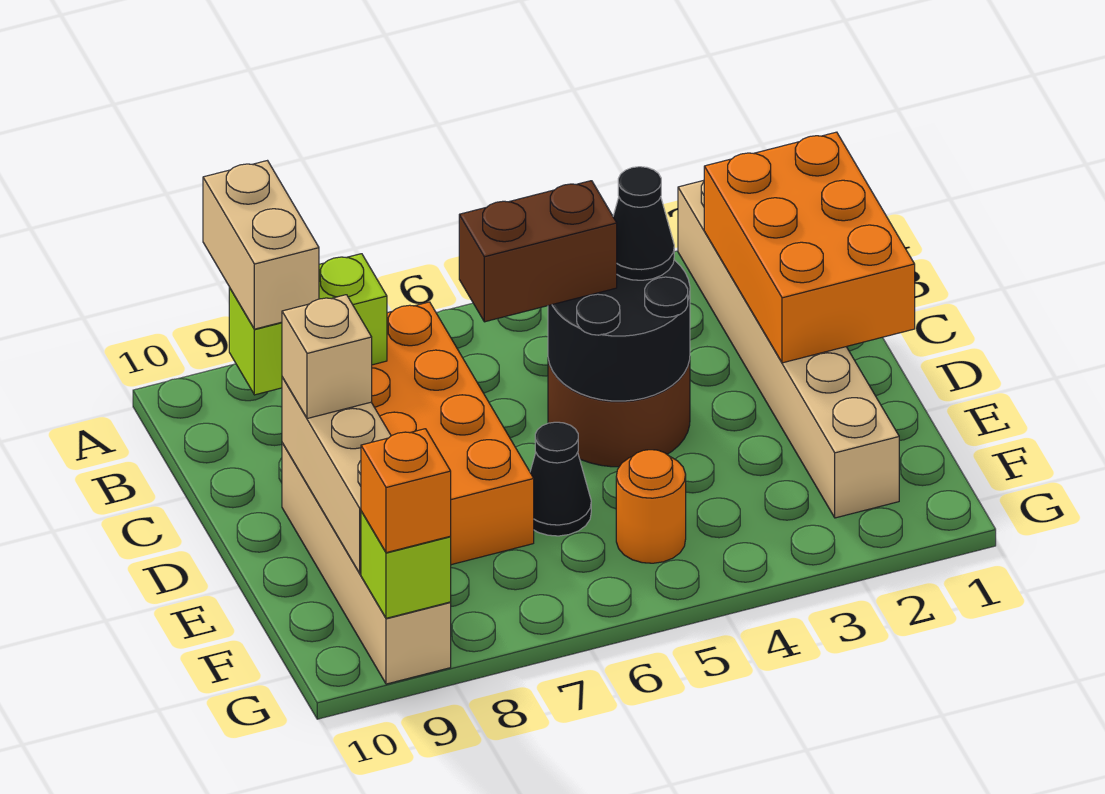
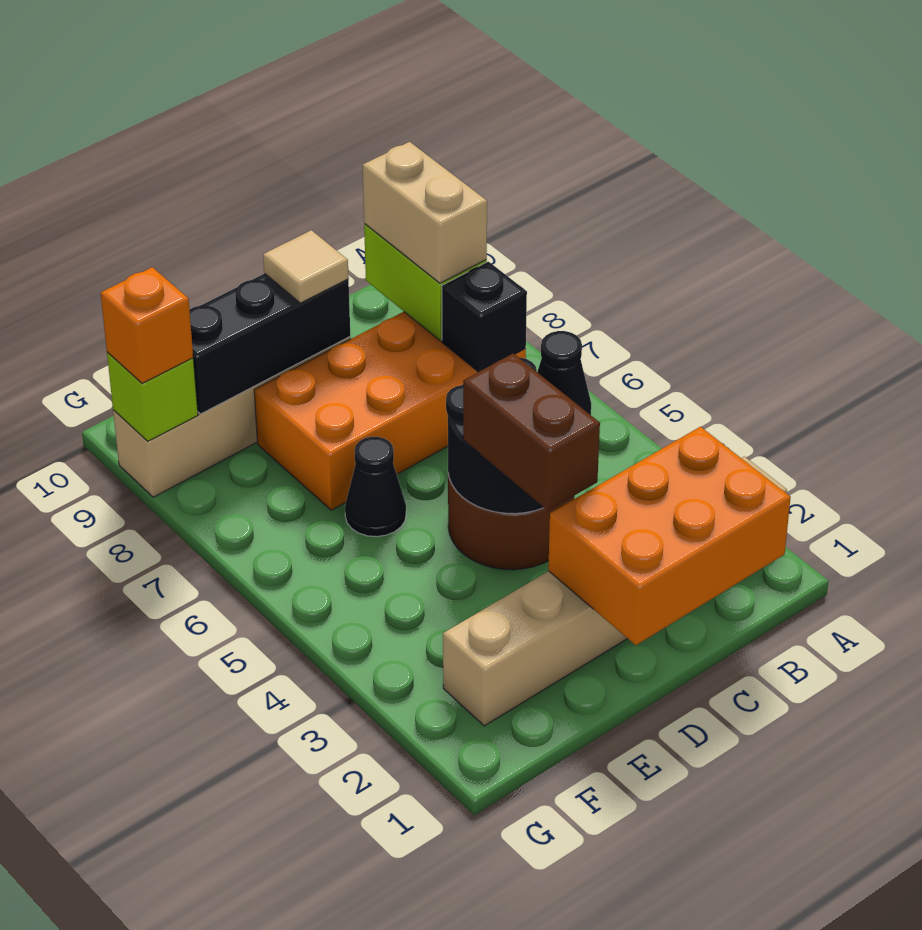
tan 1x2 brick [203,161,319,329] -> tan 1x2 brick turned to [363,142,487,283]
none -> black 1x1 brick [442,262,527,372]
brown 1x2 brick [459,181,617,322] -> brown 1x2 brick moved to [463,353,600,510]
tan 1x3 brick [282,377,391,574] -> black 1x3 brick [189,274,350,414]
tan 1x1 brick [282,295,372,419] -> tan 1x1 tile [263,230,349,303]
orange 1x1 round brick [616,450,686,563] -> none

